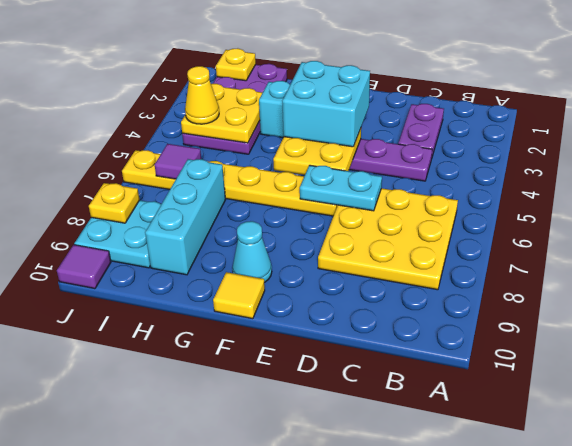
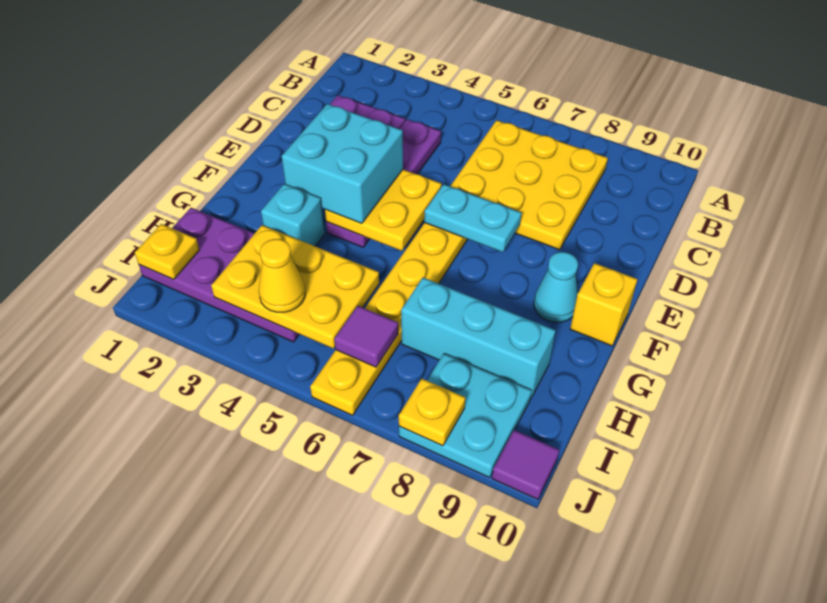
cyan 1x2 plate [300,165,382,211] -> cyan 1x2 plate turned to [424,184,521,252]
yellow 1x1 tile [213,272,265,319] -> yellow 1x1 brick [570,263,638,346]
yellow 2x2 plate [181,84,263,143] -> yellow 2x3 plate [211,225,379,348]

